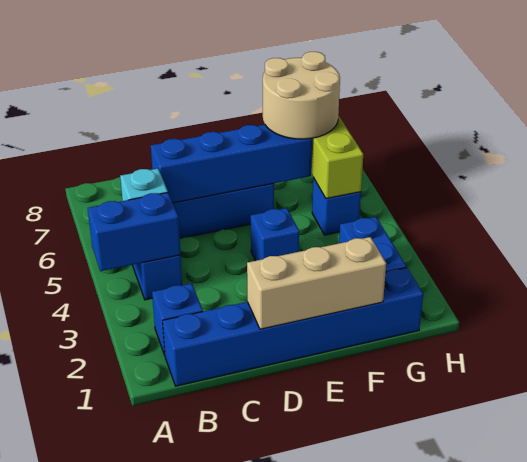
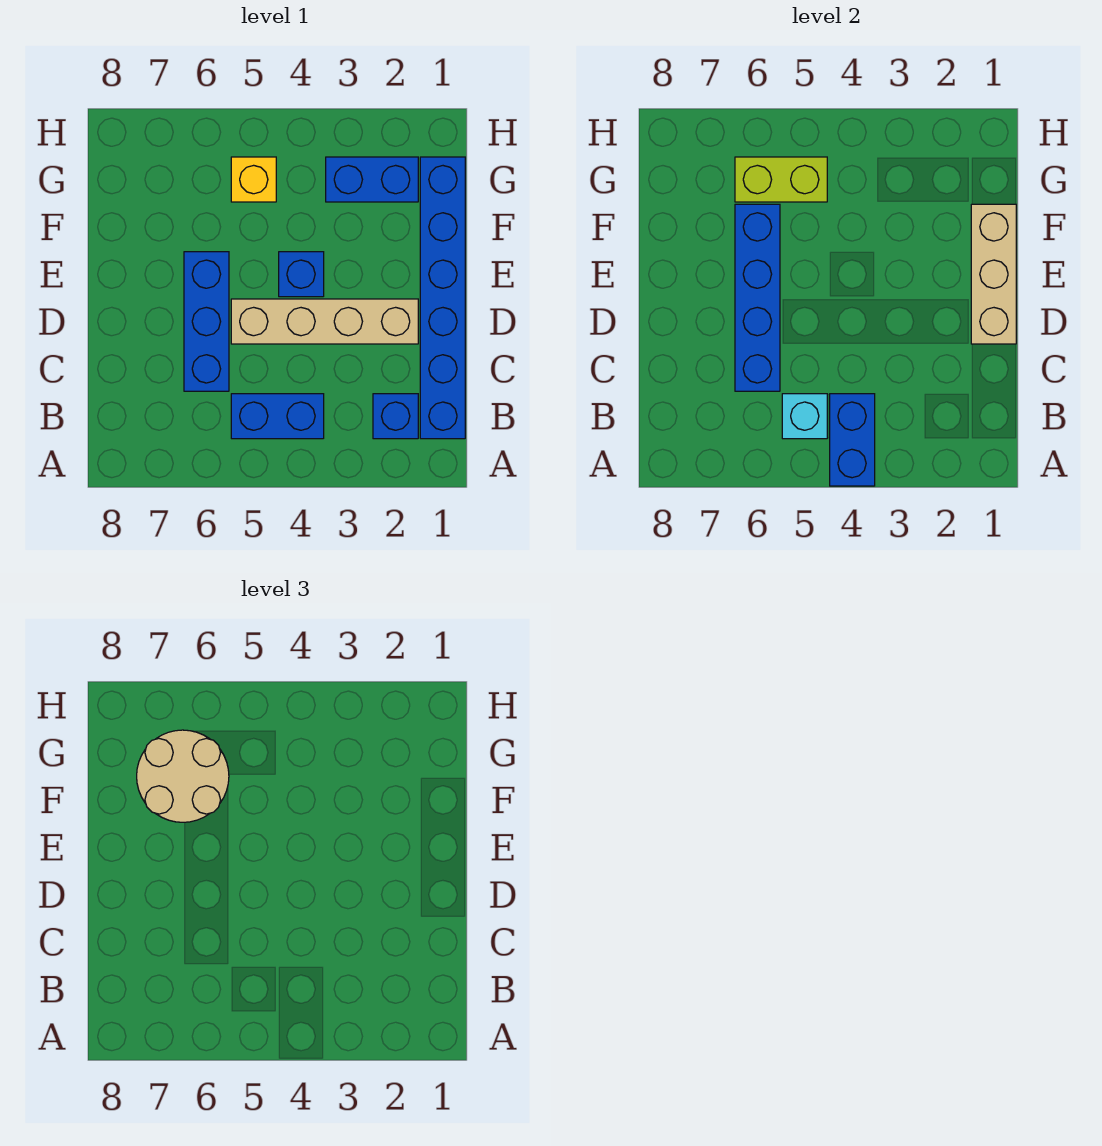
none -> tan 1x4 brick [231,299,418,344]
blue 1x1 brick [312,178,361,235] -> yellow 1x1 brick [231,157,276,202]

